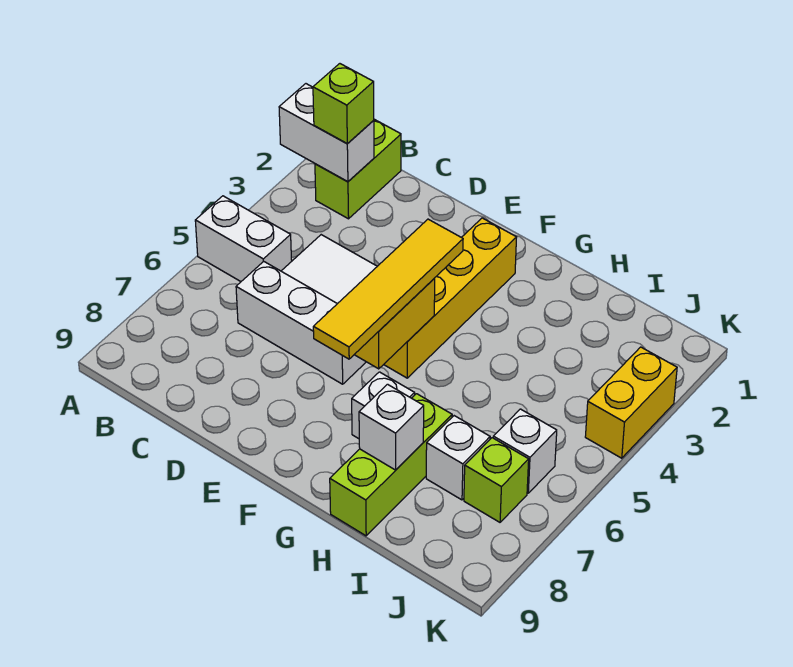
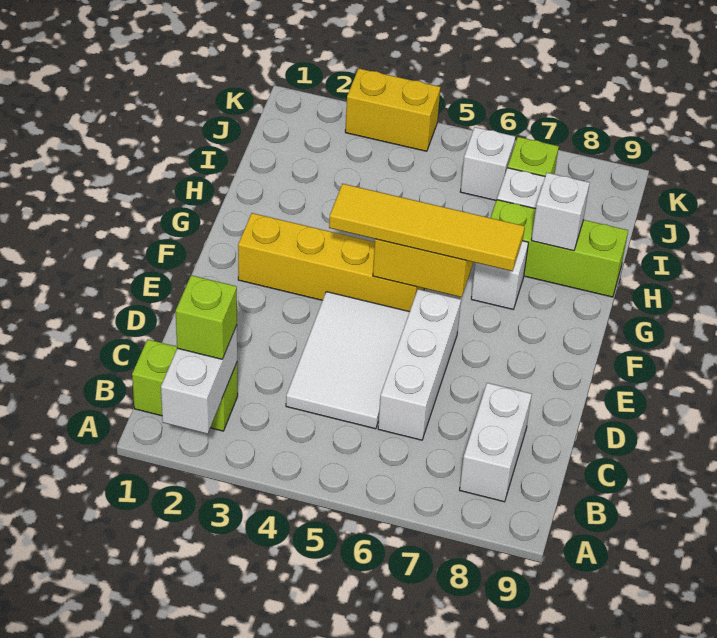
white 1x2 brick [195,196,292,281] -> white 1x2 brick moved to [460,383,532,502]

